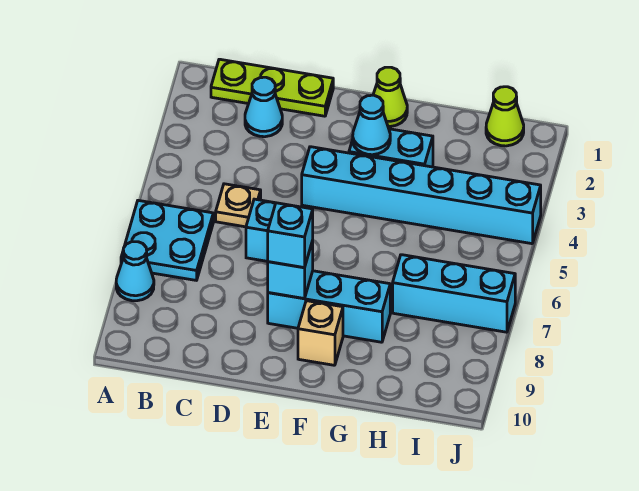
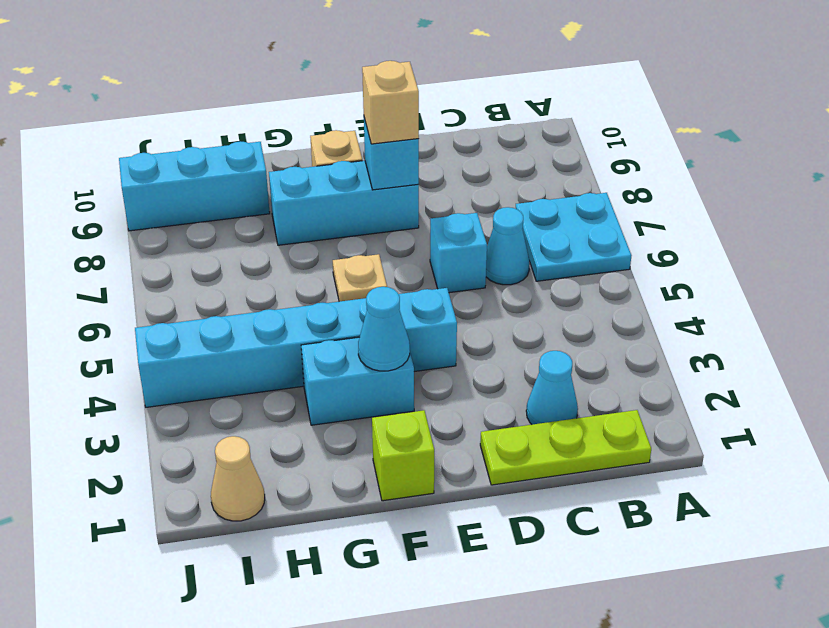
cyan 1x1 cone [116,242,154,301] -> cyan 1x1 cone moved to [486,207,530,285]
tan 1x1 plate [216,184,261,227] -> tan 1x1 plate moved to [333,254,387,302]
cyan 1x1 brick [268,203,313,268] -> tan 1x1 brick [362,61,419,144]
lime 1x1 cone [373,67,407,127] -> lime 1x1 brick [372,410,434,501]
cyan 1x3 brick [393,255,515,332] -> cyan 1x3 brick moved to [119,141,270,231]
lime 1x1 cone [486,87,524,146] -> tan 1x1 cone [211,436,265,521]

